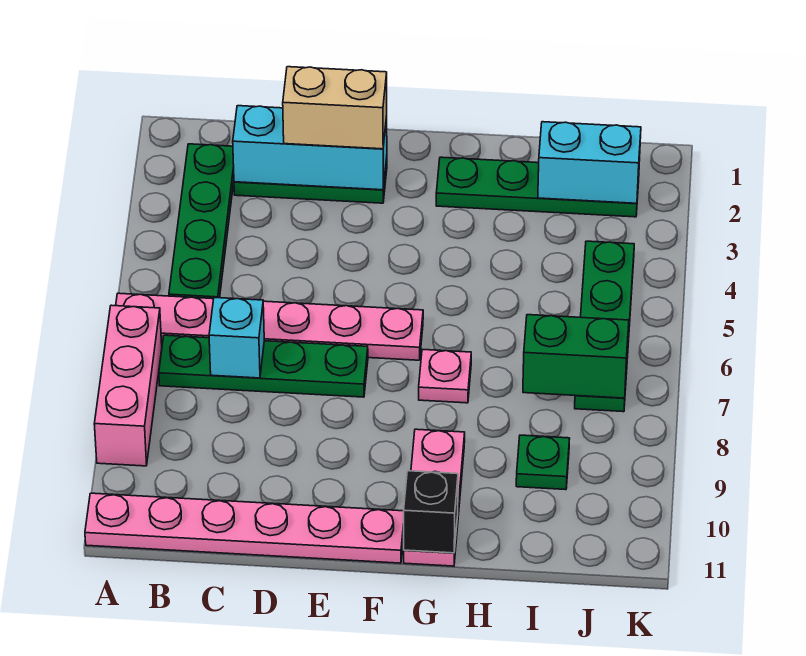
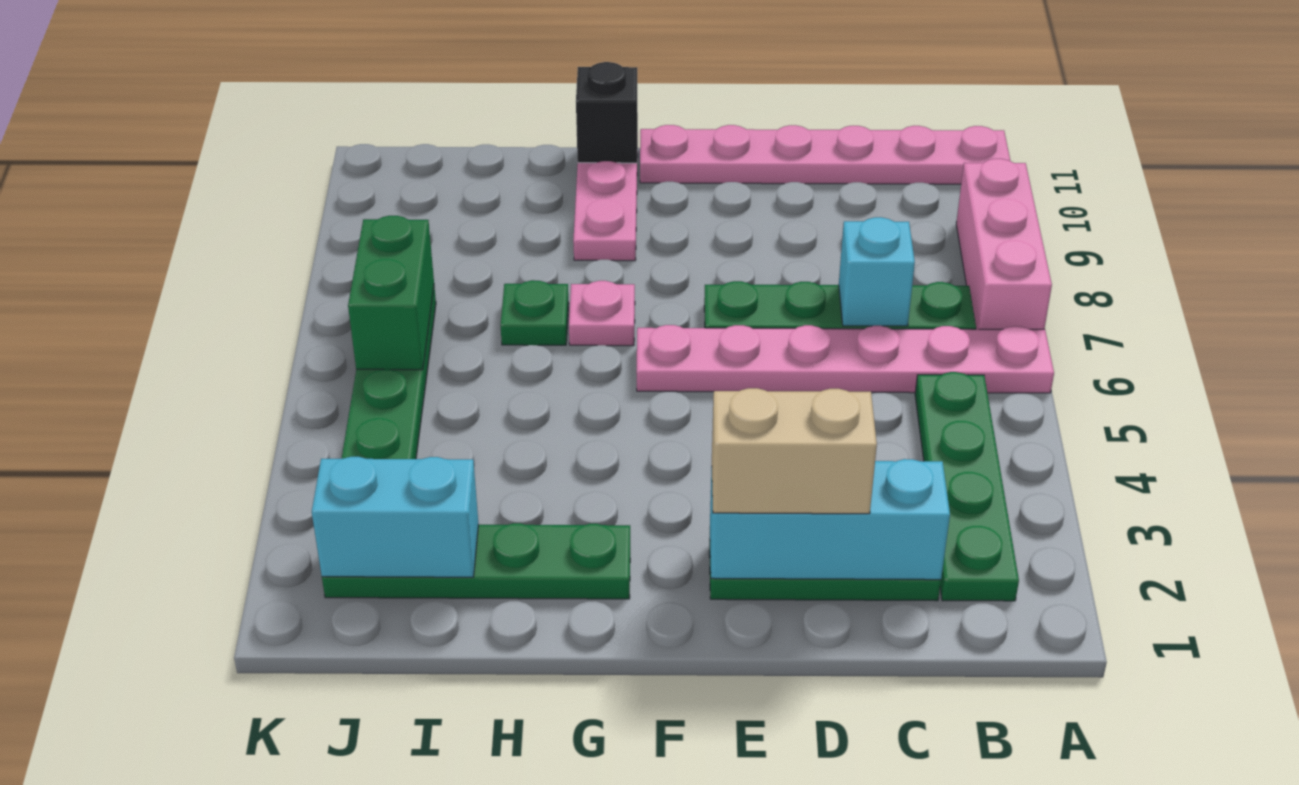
green 1x2 brick [523,315,629,398] -> green 1x2 brick turned to [348,216,434,370]
green 1x1 plate [516,435,570,490] -> green 1x1 plate moved to [500,280,569,345]

